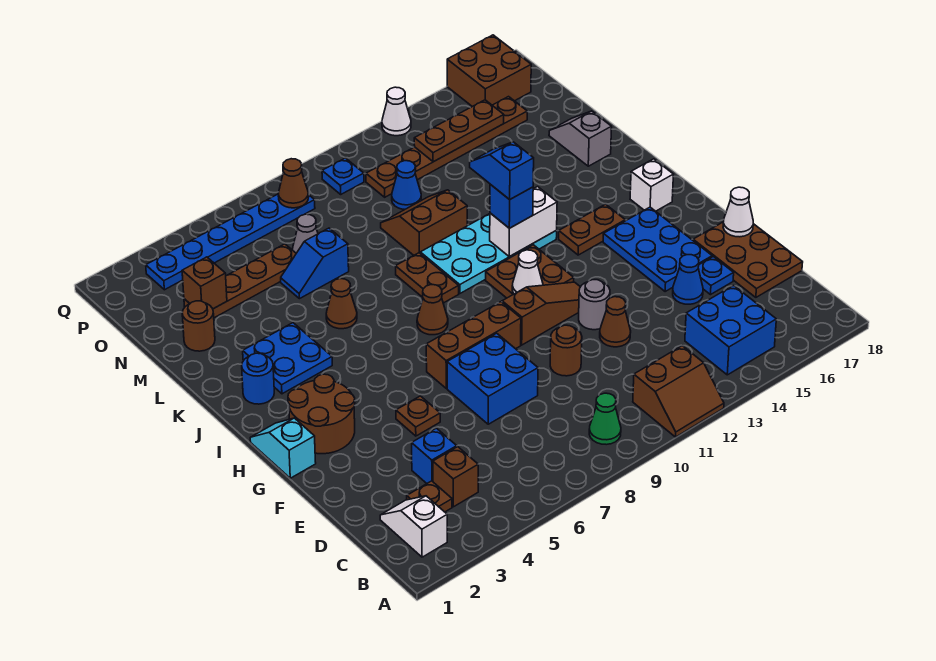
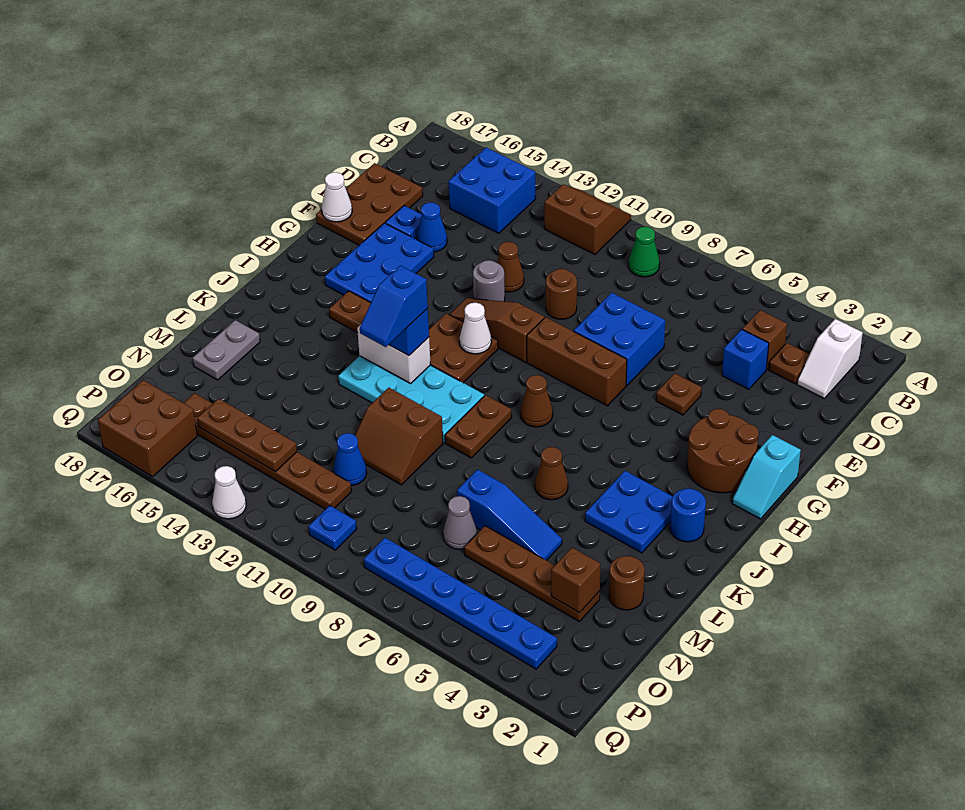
white 1x1 brick [630,159,674,211] -> none
grey 1x2 slope [549,111,612,166] -> grey 1x2 plate [193,320,260,380]
blue 1x2 slope [281,228,349,299] -> blue 1x3 slope [457,470,562,560]
brown 1x1 cone [278,159,308,208] -> none

